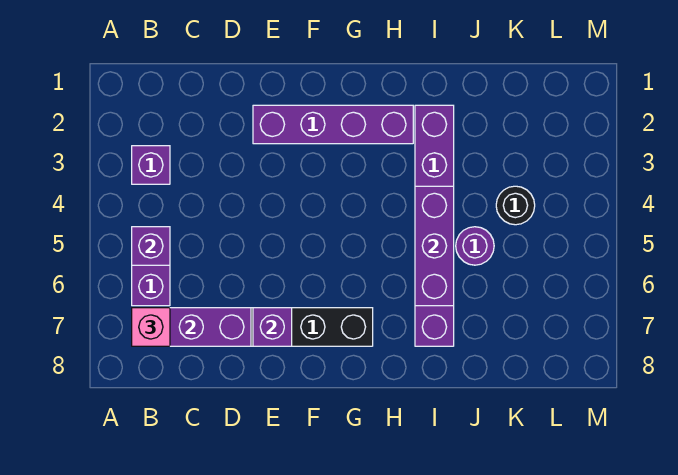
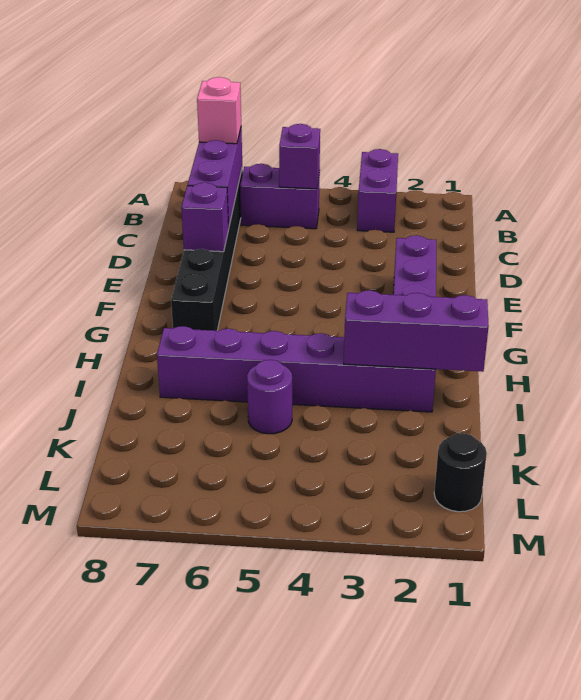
purple 1x1 brick [132,146,170,184] -> purple 1x2 brick [357,149,398,232]
purple 1x3 brick [415,186,454,306] -> purple 1x3 brick moved to [344,290,489,372]
black 1x1 round brick [496,186,535,225] -> black 1x1 round brick moved to [434,433,487,512]

